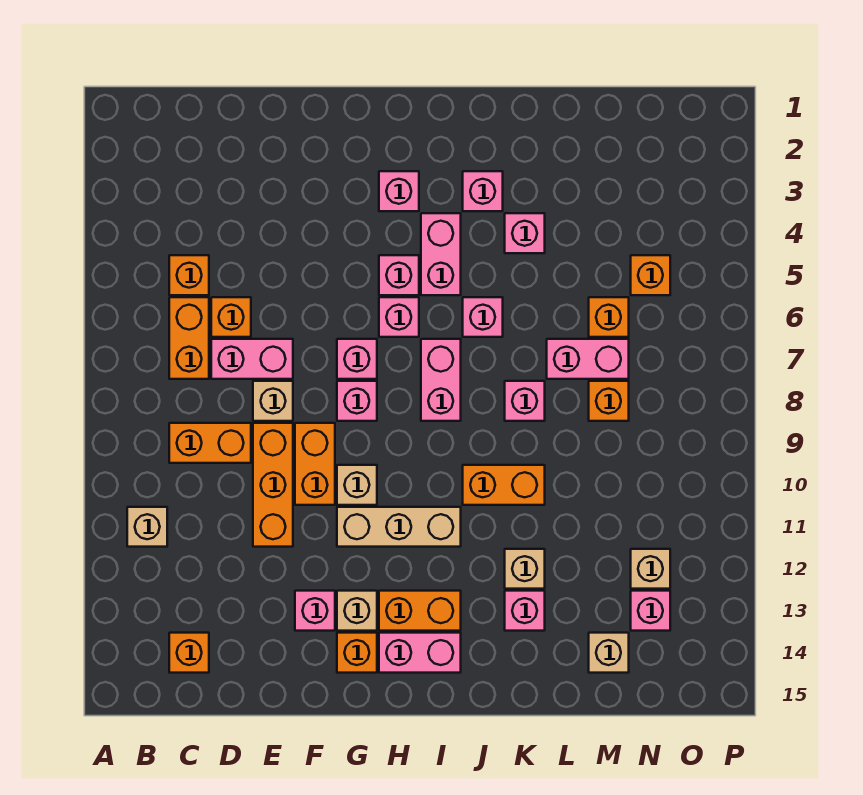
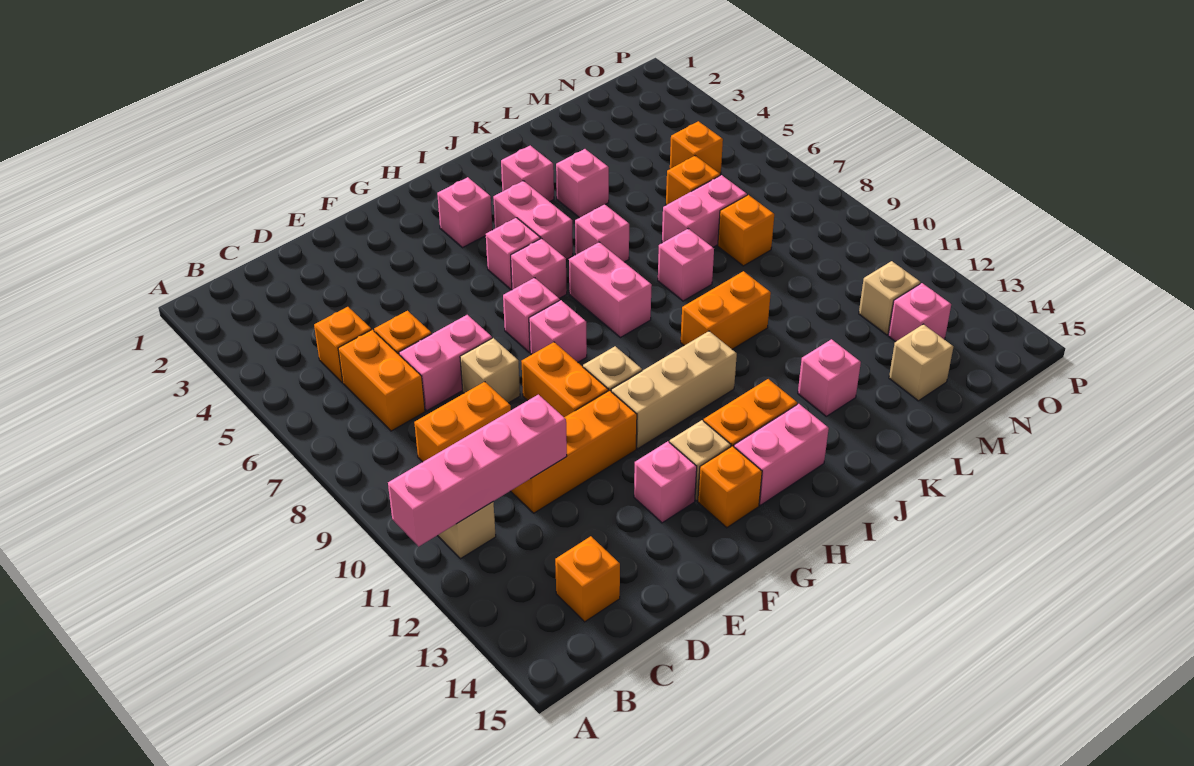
none -> pink 1x4 brick [388,395,567,546]
orange 1x3 brick [253,423,293,547] -> orange 1x3 brick turned to [511,390,637,513]
tan 1x1 brick [505,549,545,589] -> none

